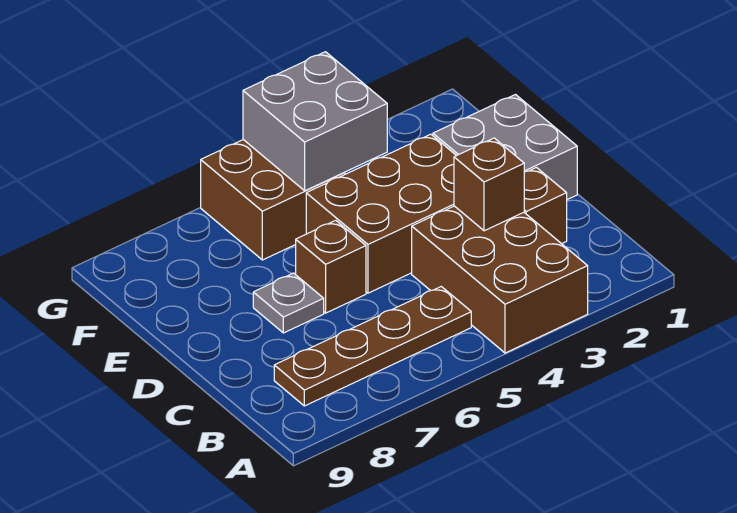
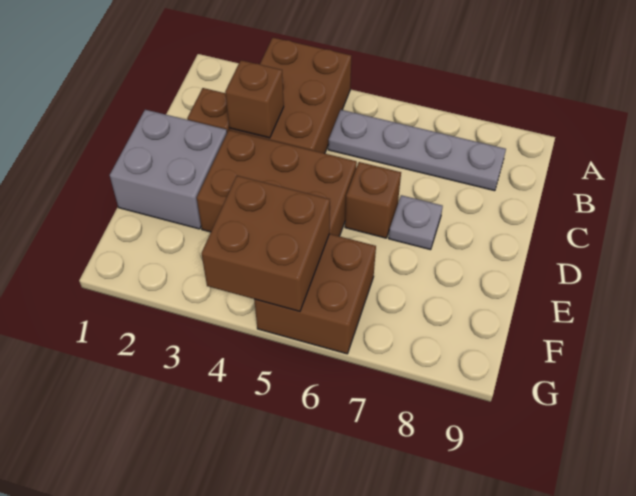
brown 1x4 plate [274,287,471,406] -> grey 1x4 plate [328,110,506,191]
grey 2x2 brick [243,52,387,191] -> brown 2x2 brick [202,176,330,311]

